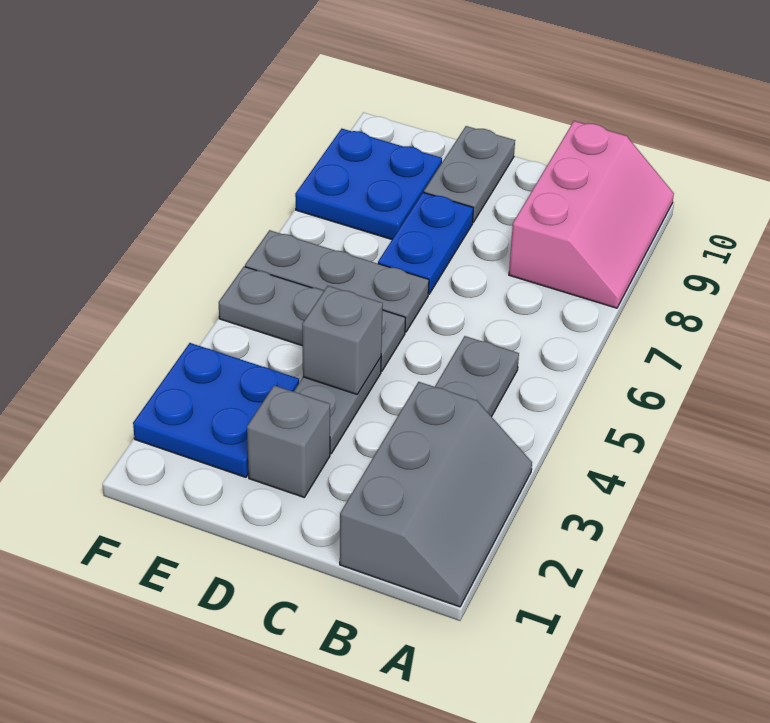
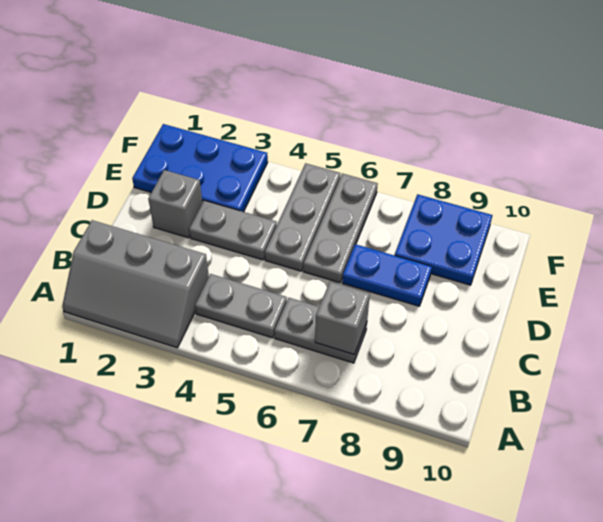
pink 2x3 slope [509,121,674,308] -> none
grey 1x1 brick [302,286,383,394] -> grey 1x1 brick moved to [315,282,370,355]
grey 1x2 plate [424,126,515,222] -> grey 1x2 plate moved to [274,298,367,363]
blue 2x2 plate [133,343,299,477] -> blue 2x3 plate [132,124,268,212]

